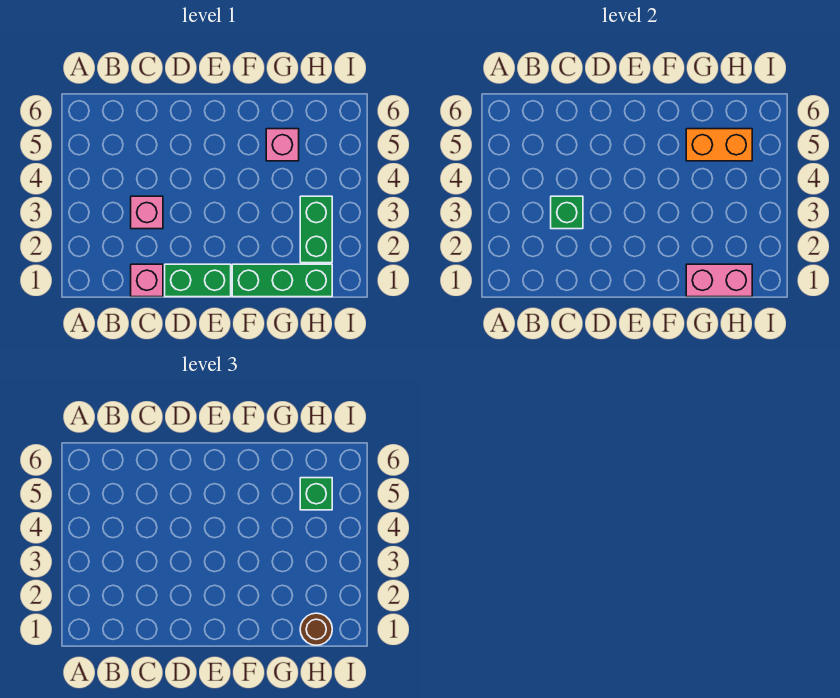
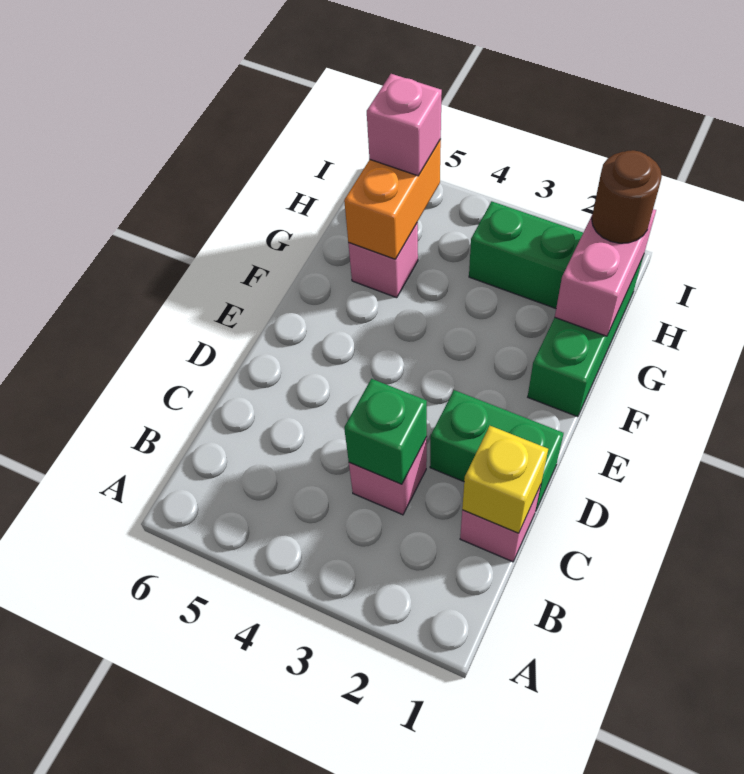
none -> yellow 1x1 brick [462,426,548,533]
green 1x2 brick [165,264,231,297] -> green 1x2 brick turned to [430,390,564,511]
green 1x1 brick [300,478,332,510] -> pink 1x1 brick [367,74,442,176]

